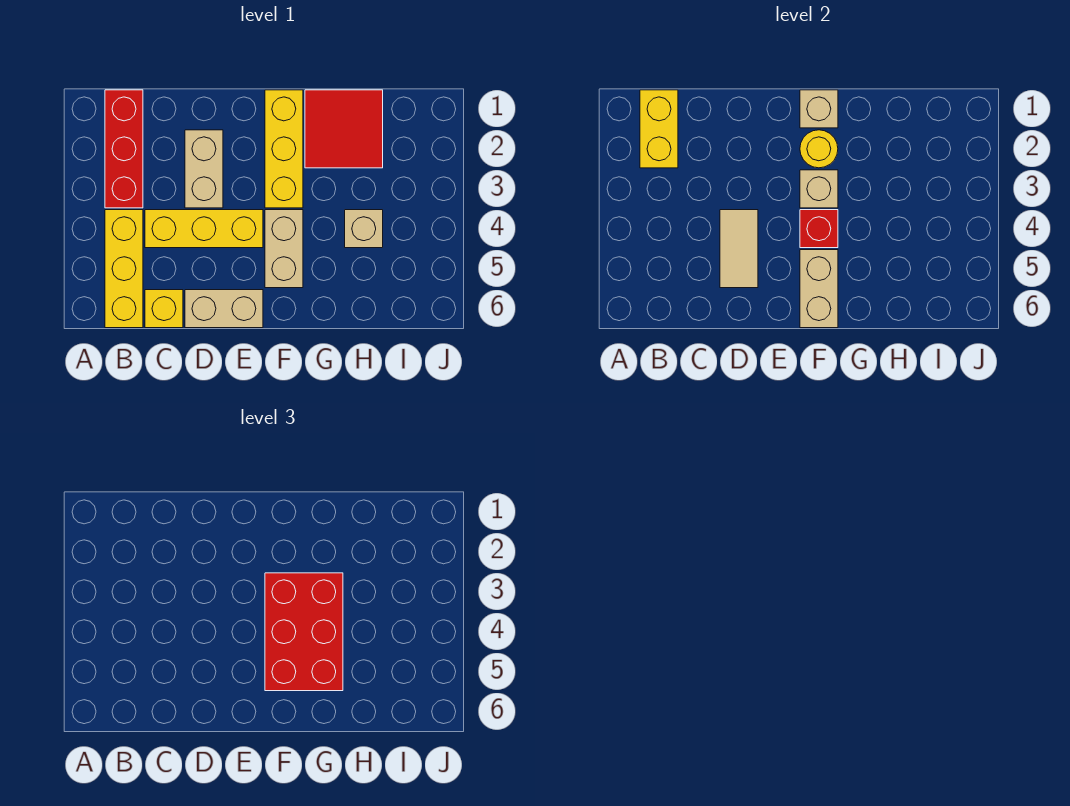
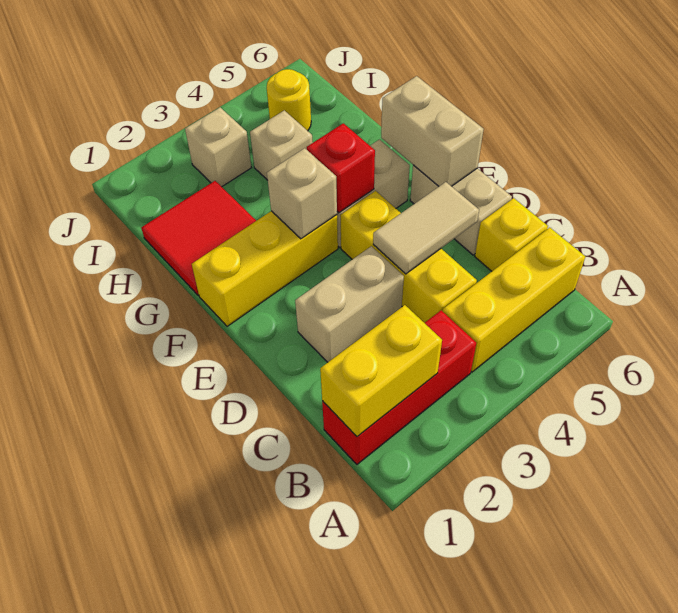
tan 1x1 brick [800,90,838,128] -> tan 1x1 brick moved to [185,107,251,187]
yellow 1x1 round brick [800,130,838,168] -> yellow 1x1 round brick moved to [267,69,311,131]
red 2x3 brick [265,573,343,691] -> none
tan 1x2 brick [800,250,838,328] -> tan 1x2 brick turned to [381,76,484,187]

